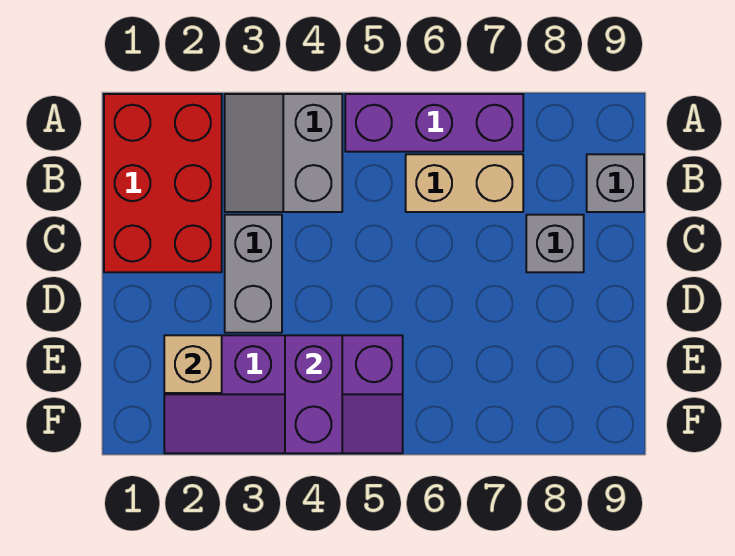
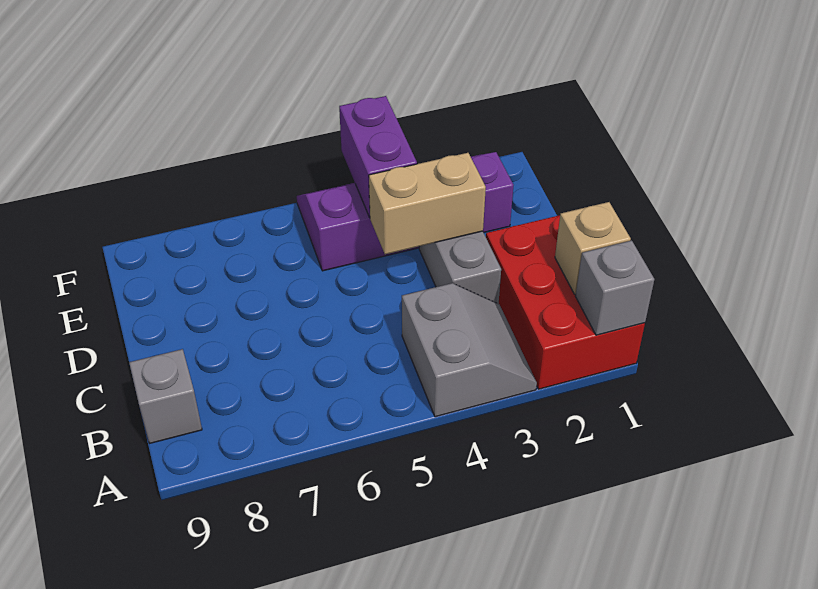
purple 1x3 brick [345,94,523,152] -> none
tan 1x2 brick [406,154,523,212] -> tan 1x2 brick moved to [369,153,486,254]
grey 1x1 brick [526,215,584,272] -> grey 1x1 brick moved to [576,240,654,335]
tan 1x1 brick [164,335,222,393] -> tan 1x1 brick moved to [555,202,631,294]

